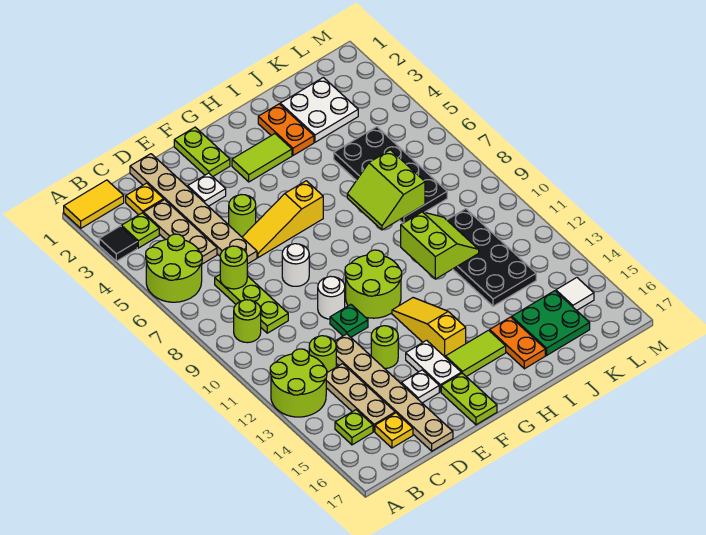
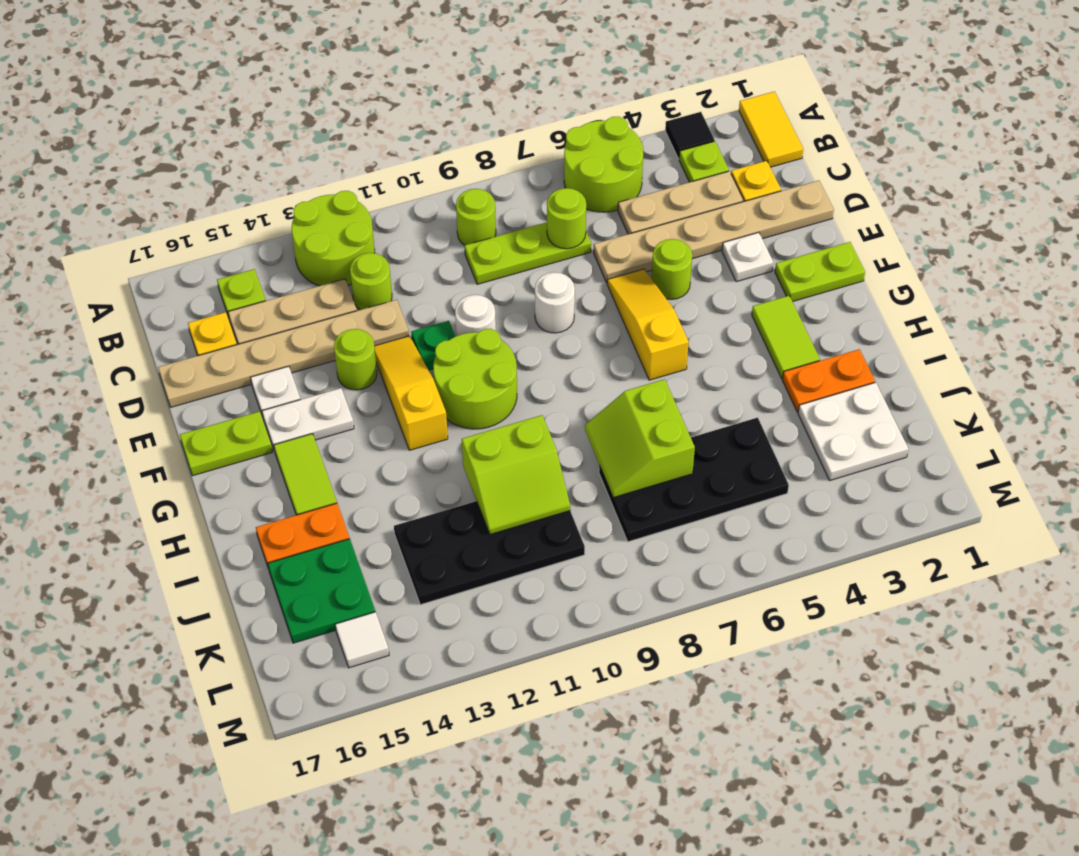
yellow 1x3 slope [392,298,466,358] -> yellow 1x3 slope turned to [374,336,448,450]
lime 2x2 slope [347,150,425,230] -> lime 2x2 slope turned to [585,379,695,498]

